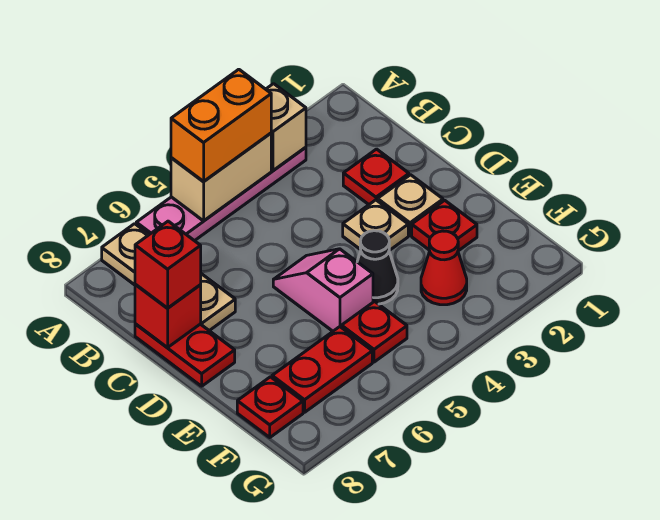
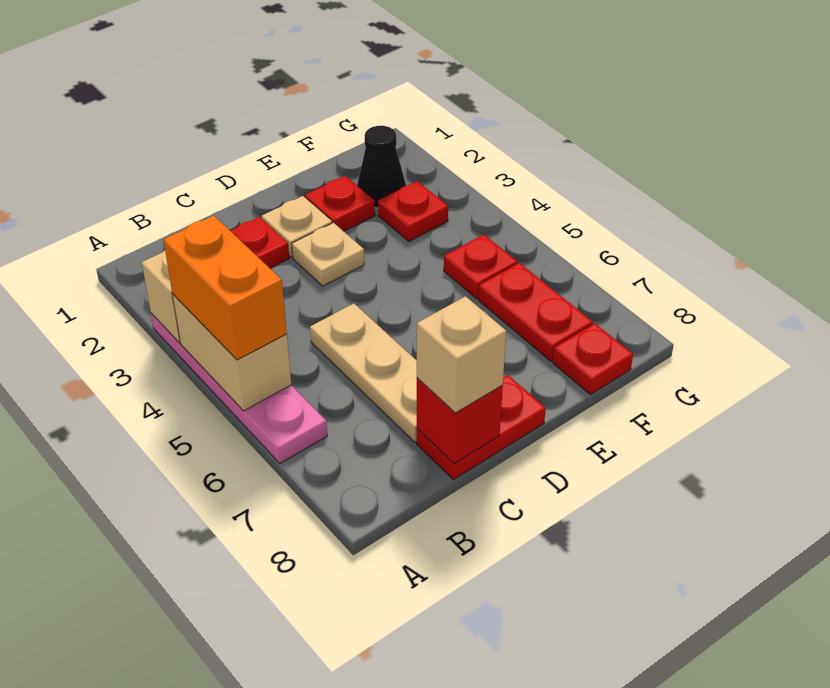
tan 1x3 plate [102,224,235,331] -> tan 1x3 plate turned to [310,303,417,442]
red 1x1 brick [135,221,201,308] -> tan 1x1 brick [417,296,506,413]
pink 1x2 slope [273,249,373,331] -> none
black 1x1 cone [357,231,398,304] -> black 1x1 cone moved to [357,126,406,208]
red 1x1 cone [421,231,467,305] -> red 1x1 plate [378,181,448,241]

